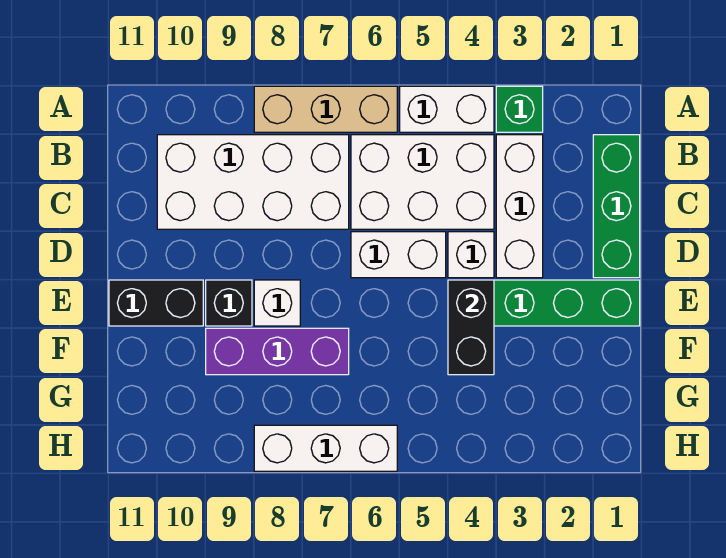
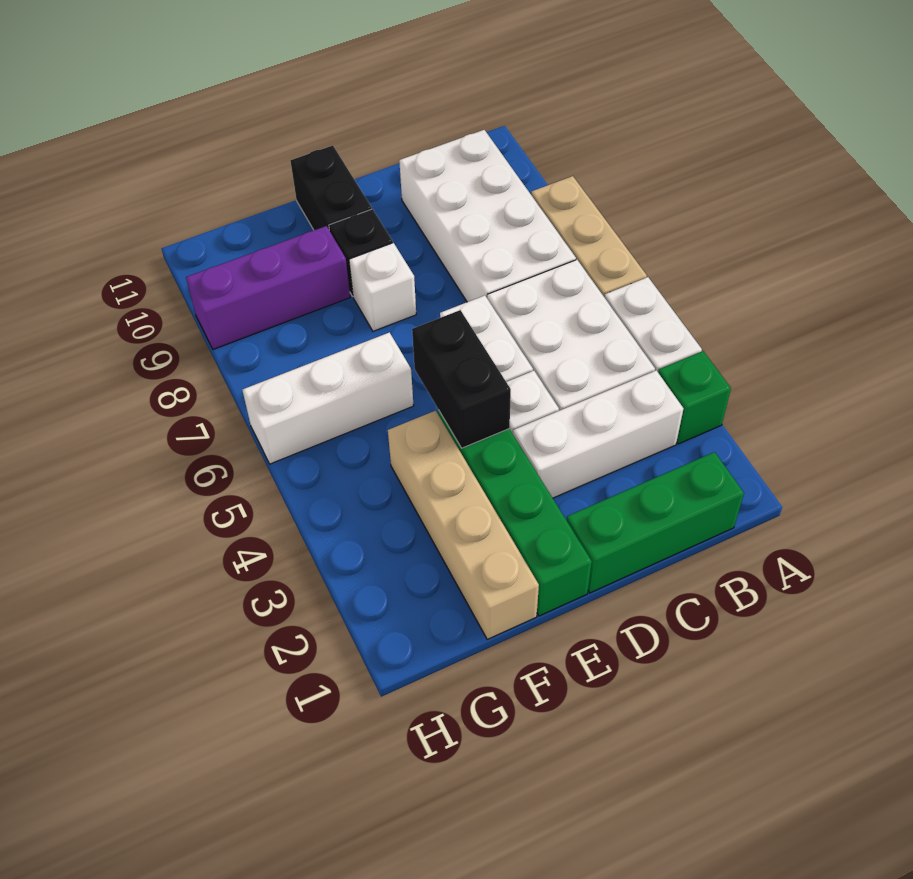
black 1x2 brick [448,280,494,375] -> black 1x2 brick turned to [412,310,511,448]
none -> tan 1x4 brick [388,411,539,639]
purple 1x3 brick [206,328,349,375] -> purple 1x3 brick turned to [186,226,350,349]
white 1x3 brick [254,425,397,471] -> white 1x3 brick turned to [243,332,414,464]

